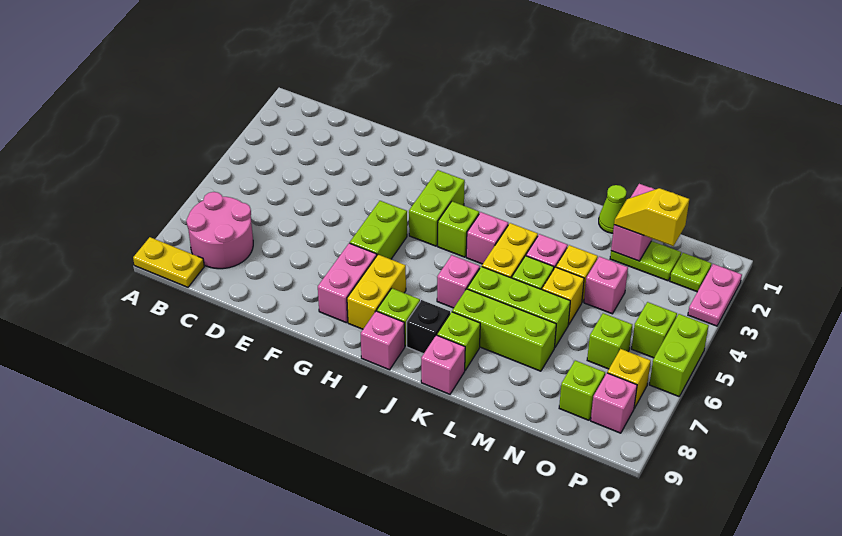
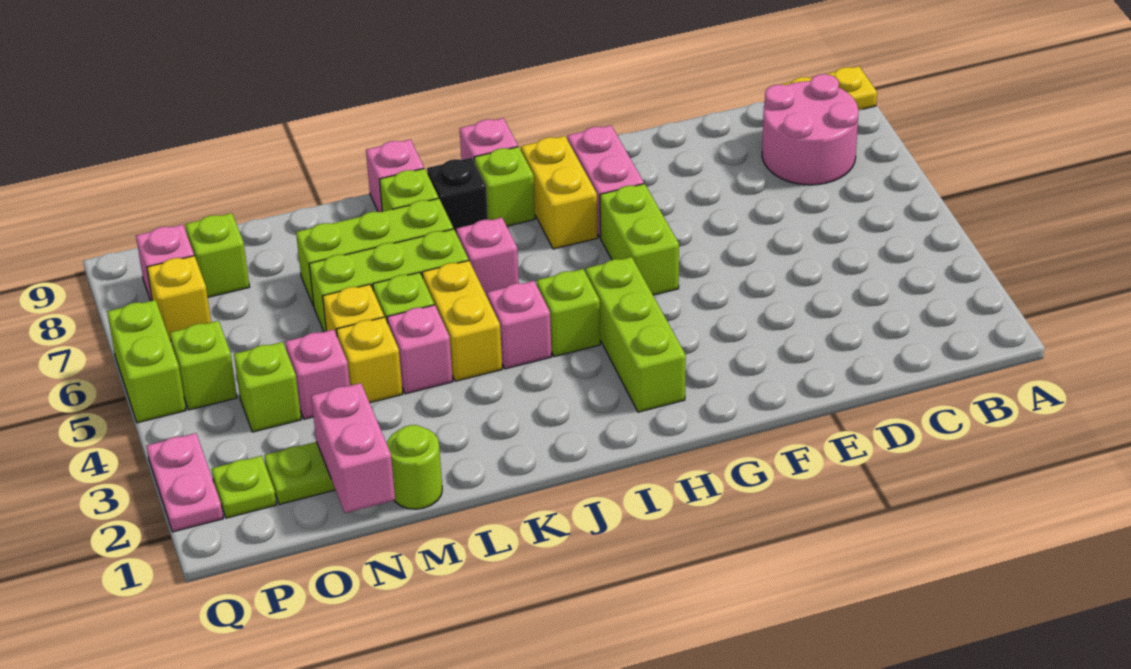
lime 1x2 brick [409,170,465,246] -> lime 1x3 brick [586,257,686,412]
lime 1x1 cone [599,185,627,233] -> lime 1x1 round brick [387,425,442,509]
yellow 1x2 slope [614,188,689,246] -> none
lime 1x1 brick [587,313,632,369] -> lime 1x1 brick moved to [234,342,301,432]

